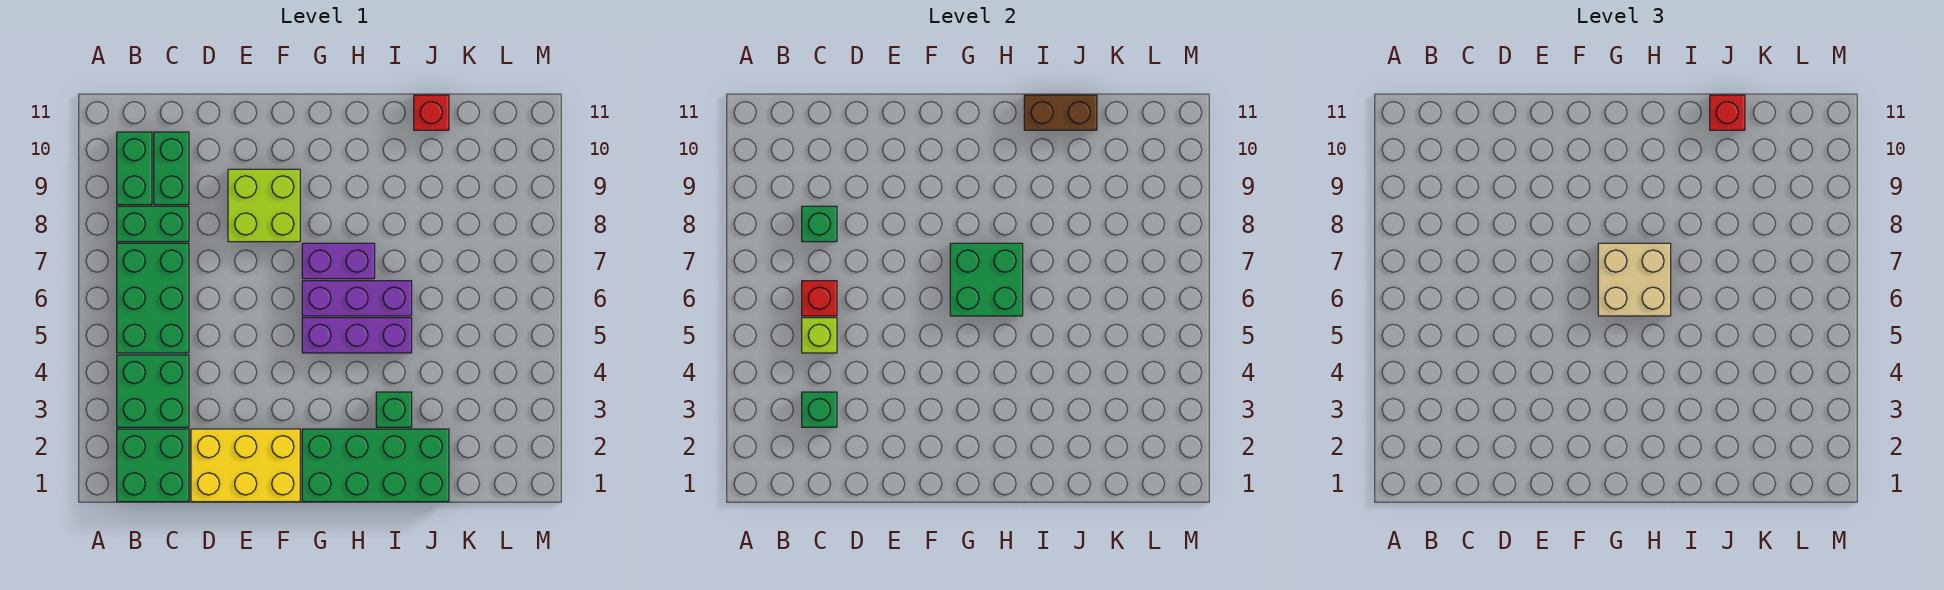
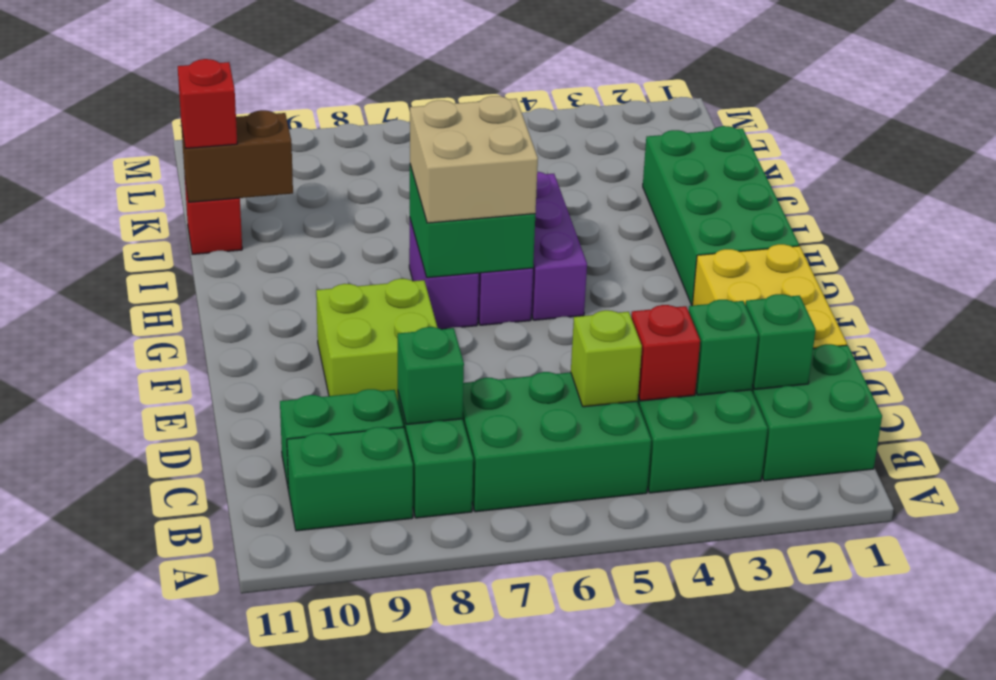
red 1x1 brick [802,281,837,316] -> red 1x1 brick moved to [631,305,700,401]
green 1x1 brick [376,392,412,427] -> green 1x1 brick moved to [745,294,816,389]
brown 1x2 brick [1024,95,1097,130] -> brown 1x2 brick turned to [181,110,293,202]

